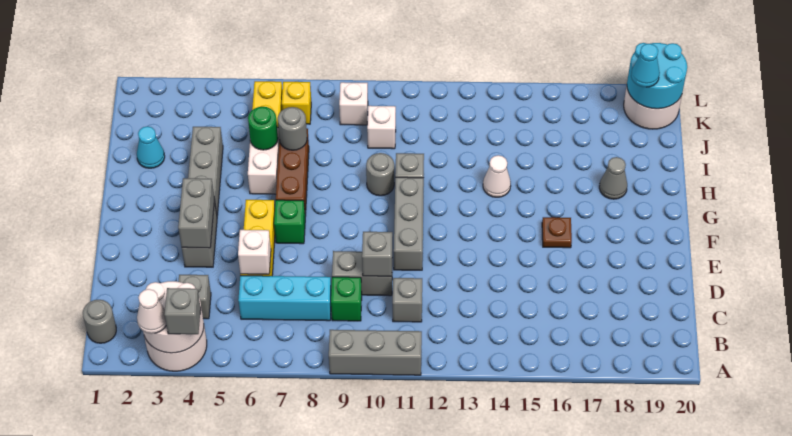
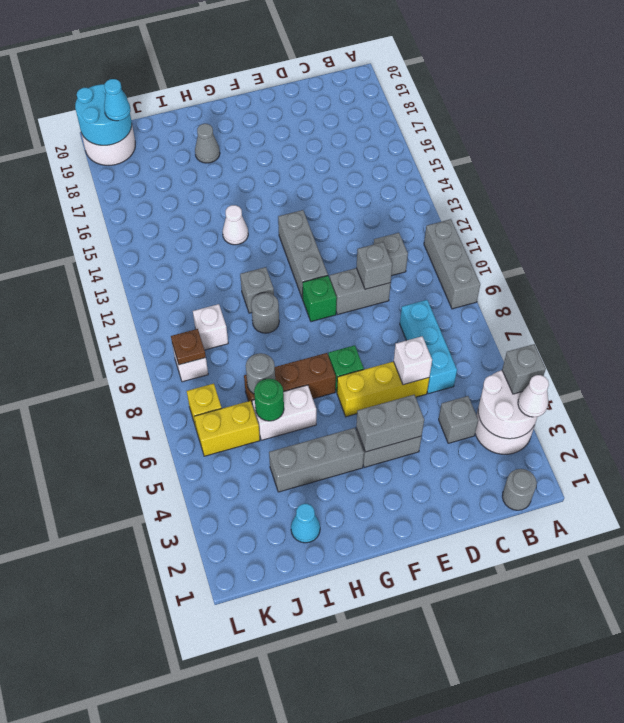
green 1x1 brick [331,277,362,321] -> green 1x1 brick moved to [303,276,337,322]
grey 1x2 brick [332,251,392,296] -> grey 1x2 brick turned to [329,268,391,315]
grey 1x3 brick [394,177,424,270] -> grey 1x3 brick turned to [278,210,328,299]
brown 1x1 plate [542,217,572,248] -> brown 1x1 plate moved to [171,329,206,365]

